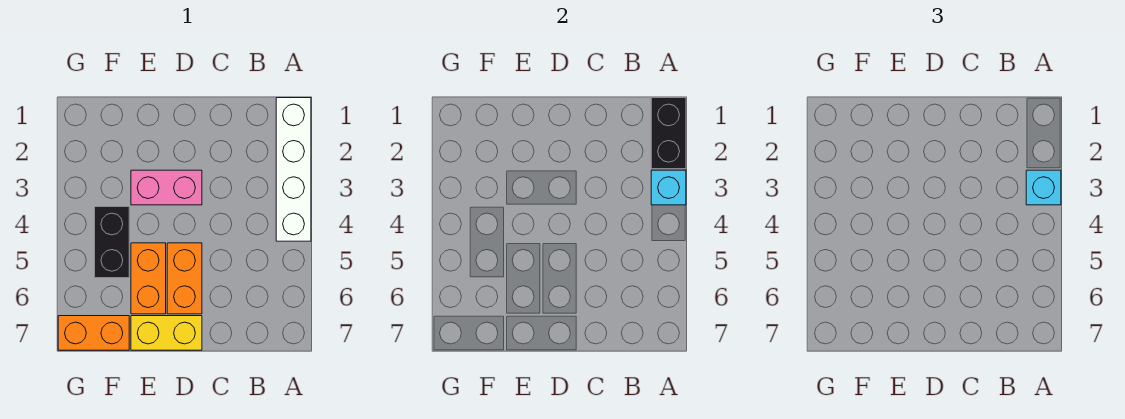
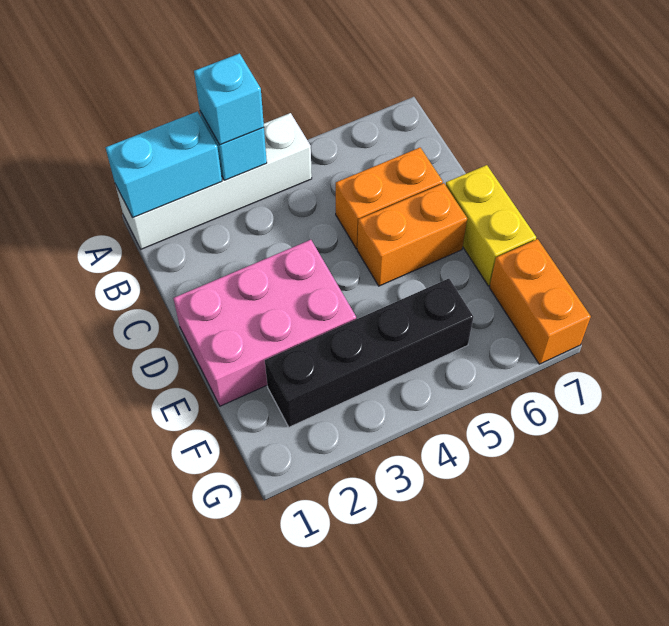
black 1x2 brick [651,98,686,169] -> cyan 1x2 brick [106,111,222,218]
pink 1x2 brick [131,170,202,205] -> pink 2x3 brick [173,240,356,406]
orange 1x2 brick [131,243,166,314] -> orange 1x2 brick moved to [336,148,443,249]
black 1x2 brick [95,207,129,278] -> black 1x4 brick [265,279,474,427]

